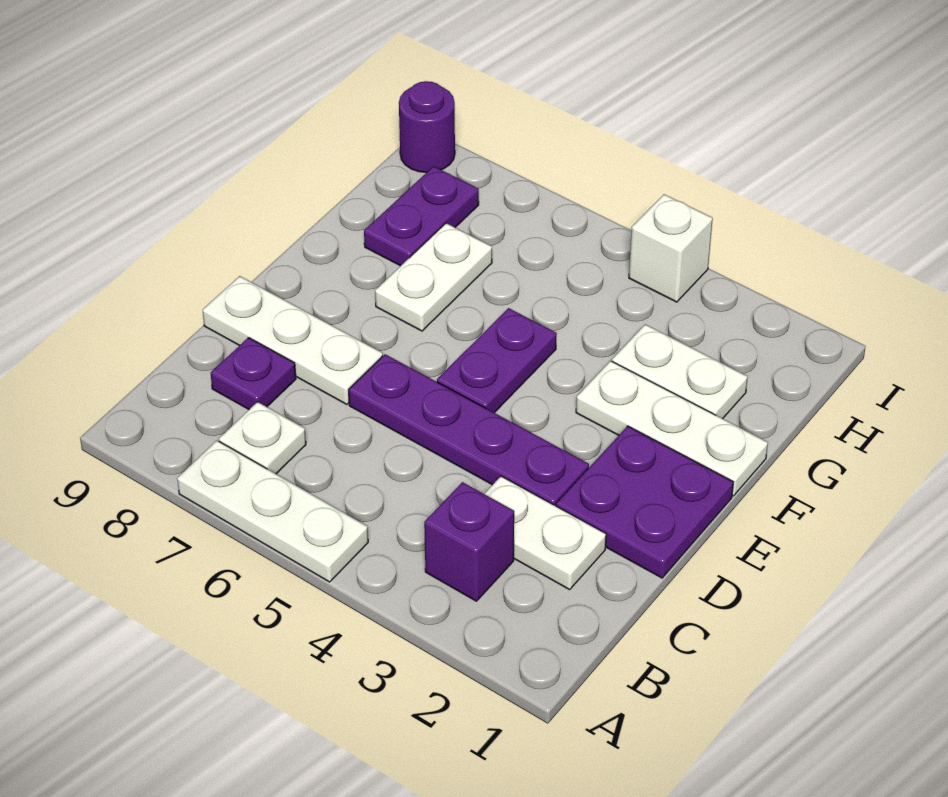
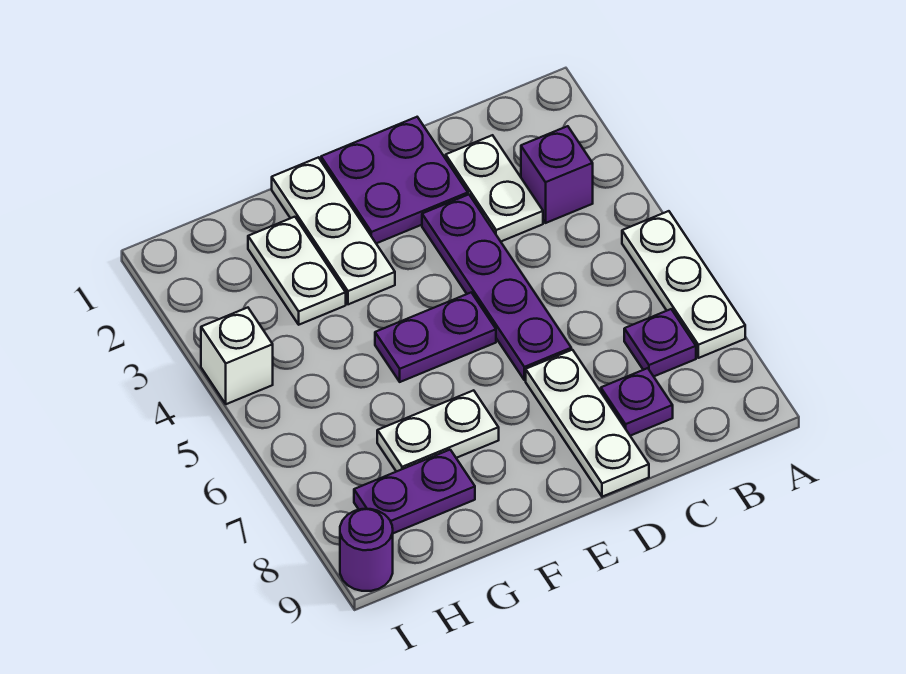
white 1x1 plate [219,402,306,474] -> purple 1x1 plate [624,309,696,376]

